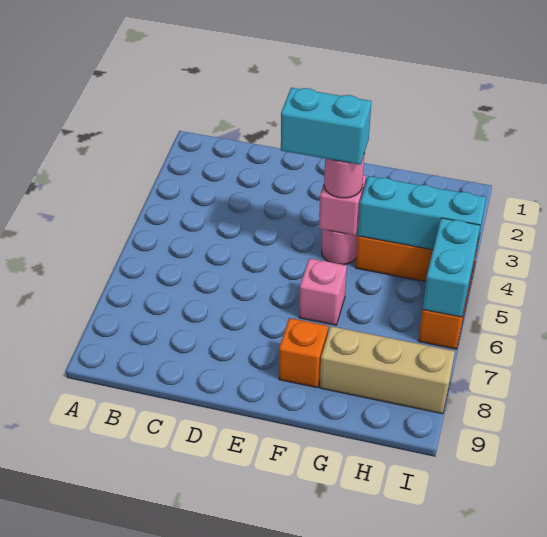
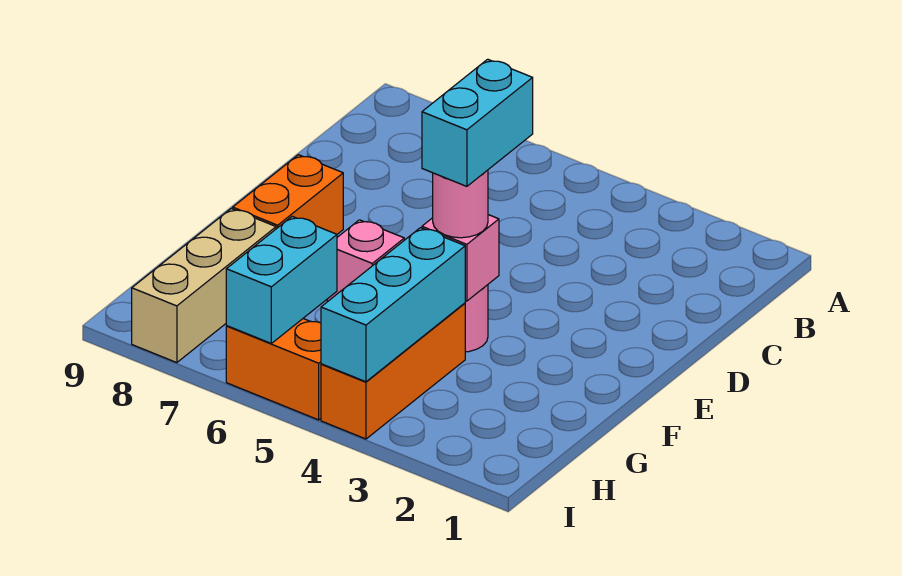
orange 1x1 brick [279,318,328,388] -> orange 1x2 brick [233,155,343,234]
cyan 1x2 brick [422,218,480,317] -> cyan 1x2 brick turned to [226,216,337,343]

